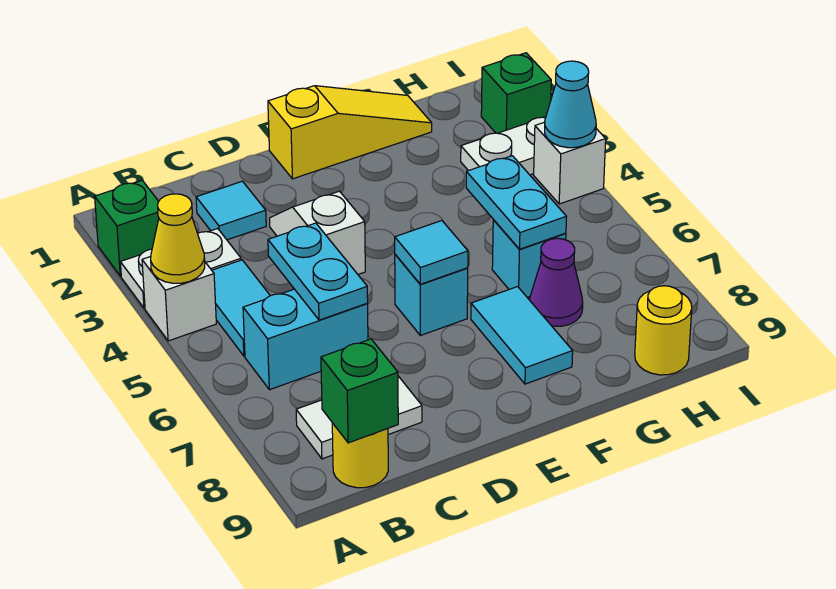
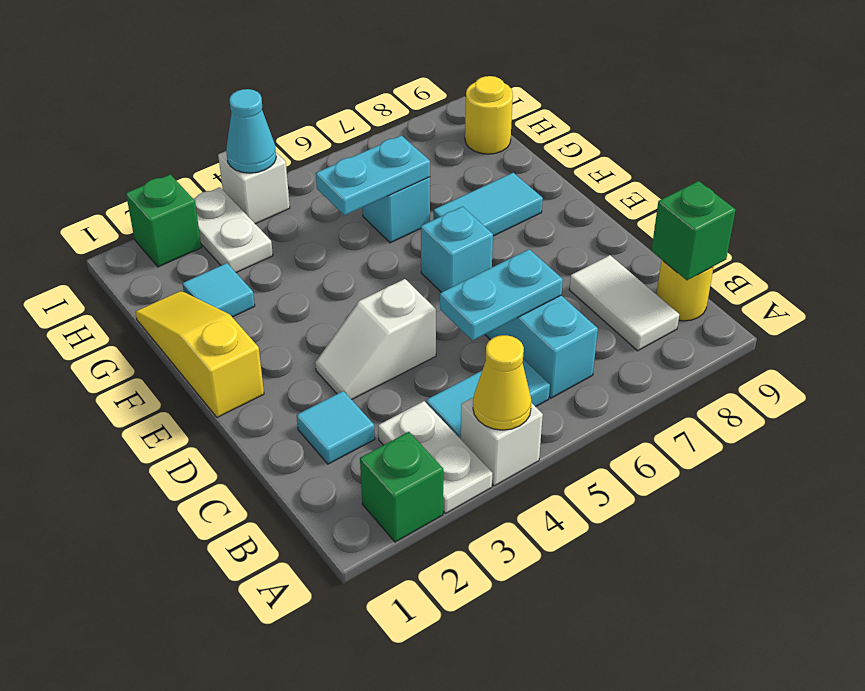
cyan 1x1 tile [395,221,468,284] -> cyan 1x1 tile moved to [182,263,255,317]
purple 1x1 cone [530,238,583,327] -> none

